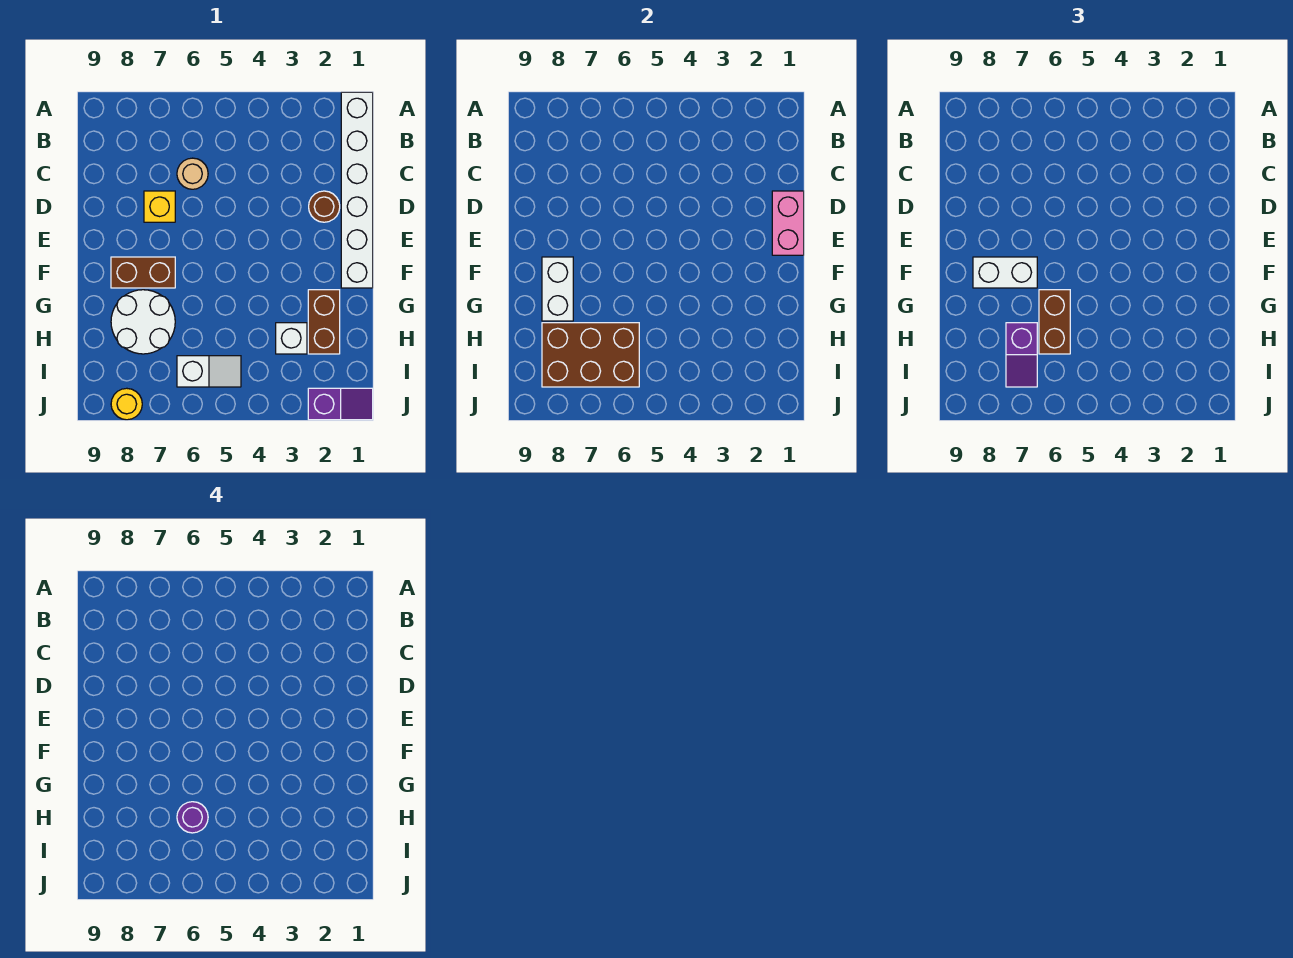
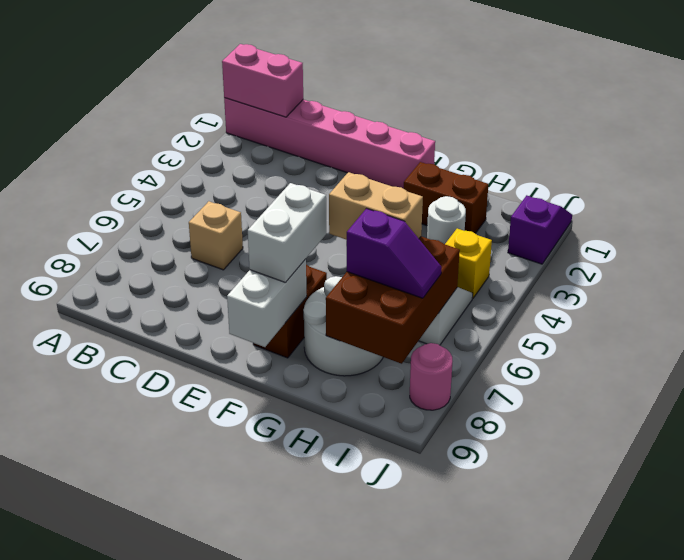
white 1x6 brick [341,92,373,288] -> pink 1x6 brick [224,98,435,189]
tan 1x1 round brick [177,158,208,189] -> tan 1x1 brick [189,201,243,270]
pink 1x2 brick [772,191,804,255] -> pink 1x2 brick moved to [222,44,303,117]
brown 1x1 round brick [309,191,340,222] -> none
yellow 1x1 brick [144,191,175,222] -> yellow 1x1 brick moved to [445,229,492,298]
white 1x2 brick [542,257,573,321] -> white 1x2 brick turned to [227,259,307,347]
brown 1x2 brick [1039,290,1070,354] -> tan 1x2 brick [329,172,423,240]
white 1x1 brick [276,323,307,354] -> white 1x1 round brick [427,196,466,244]
purple 1x1 round brick [177,802,208,833] -> none
yellow 1x1 round brick [111,388,142,420] -> pink 1x1 round brick [410,343,452,410]

